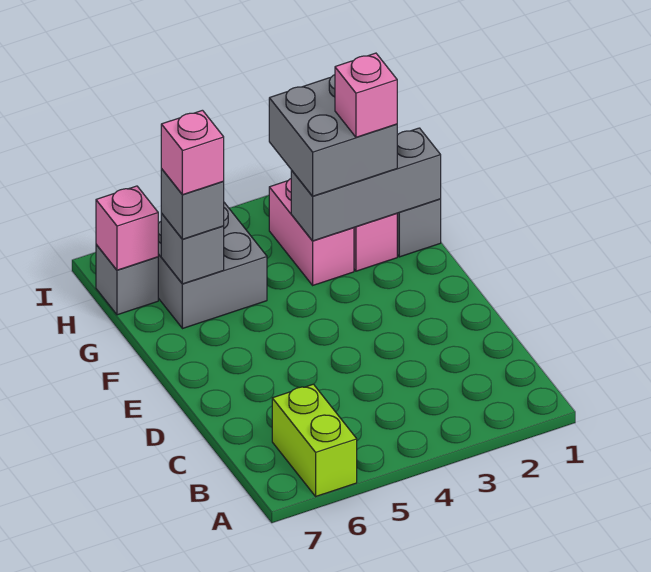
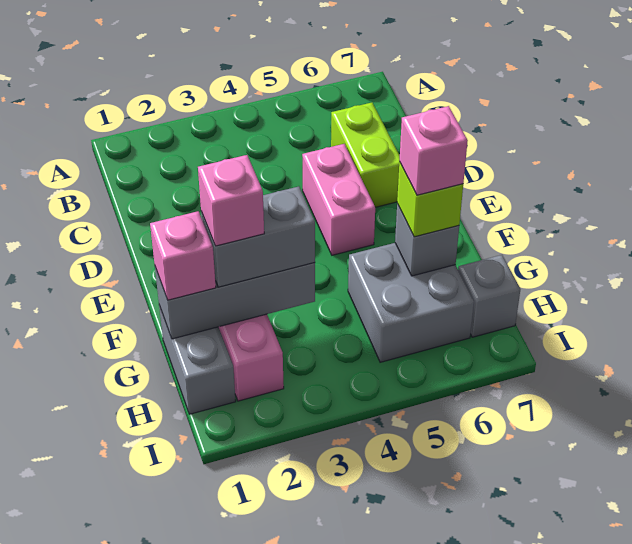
lime 1x2 brick [272,384,357,496] -> lime 1x2 brick moved to [331,103,400,207]
grey 2x2 brick [269,75,397,196] -> grey 1x2 brick [201,186,315,287]
pink 1x2 brick [269,179,354,285] -> pink 1x2 brick moved to [302,144,375,255]
grey 1x1 brick [161,169,224,239] -> lime 1x1 brick [397,162,463,237]
pink 1x1 brick [96,186,158,270] -> pink 1x1 brick moved to [150,211,216,300]

